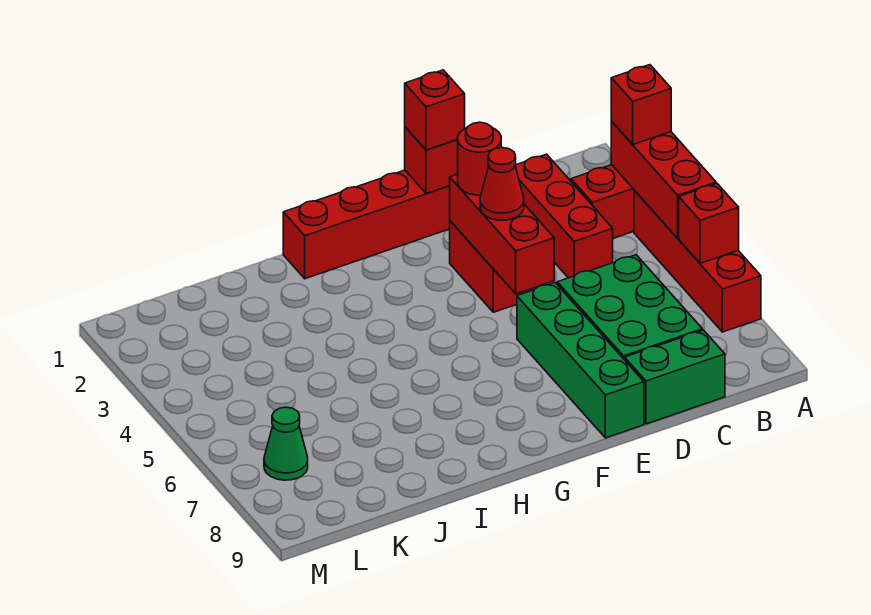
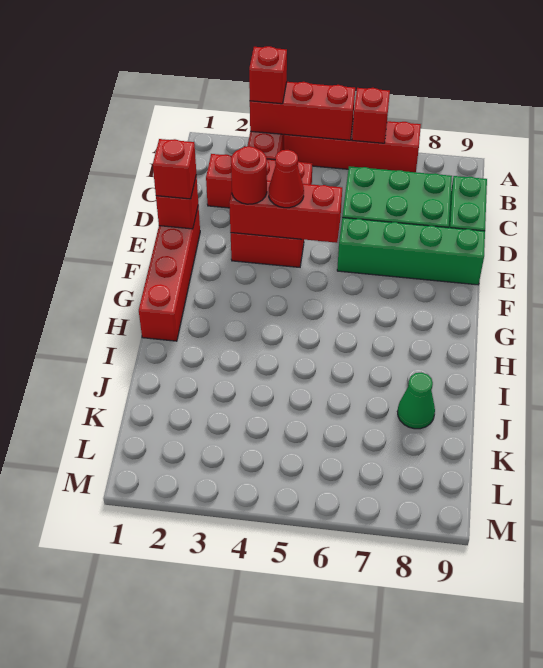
green 1x1 cone [264,407,308,480] -> green 1x1 cone moved to [398,373,435,429]

